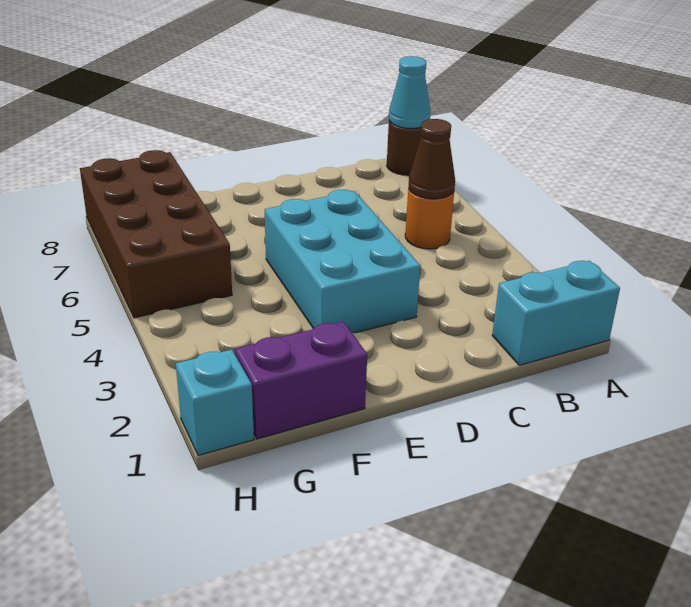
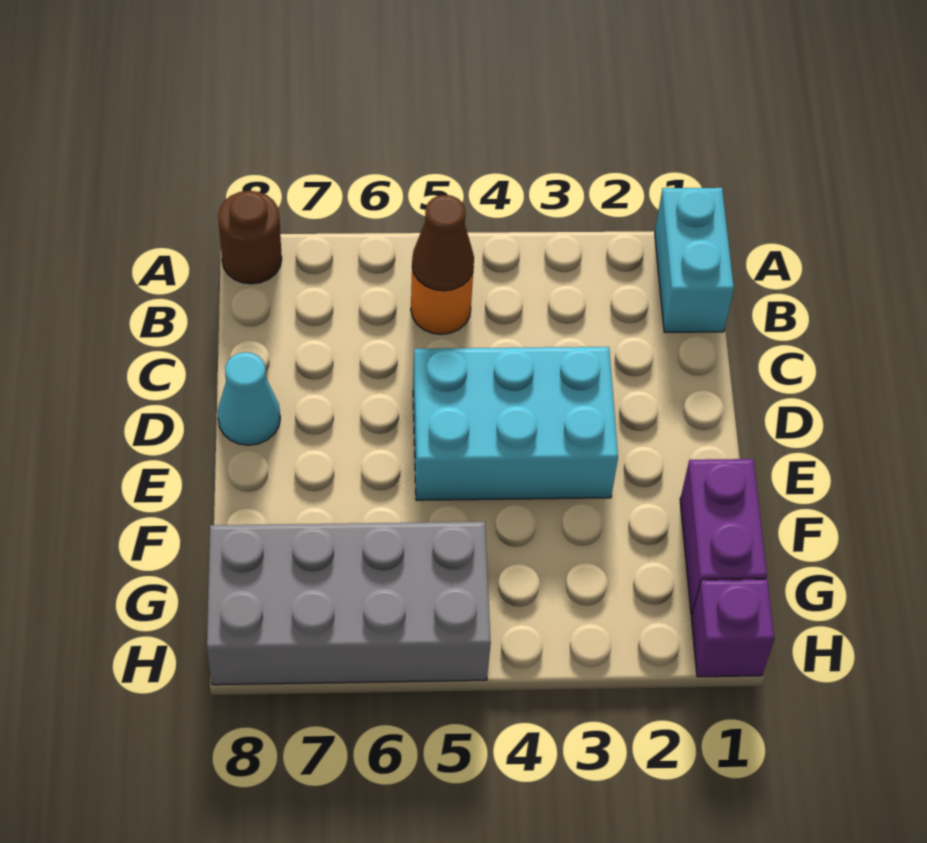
cyan 1x1 cone [389,56,431,128] -> cyan 1x1 cone moved to [218,352,280,445]
brown 2x4 brick [80,150,232,318] -> grey 2x4 brick [207,522,491,685]
cyan 1x1 brick [176,350,254,455] -> purple 1x1 brick [691,579,774,677]

